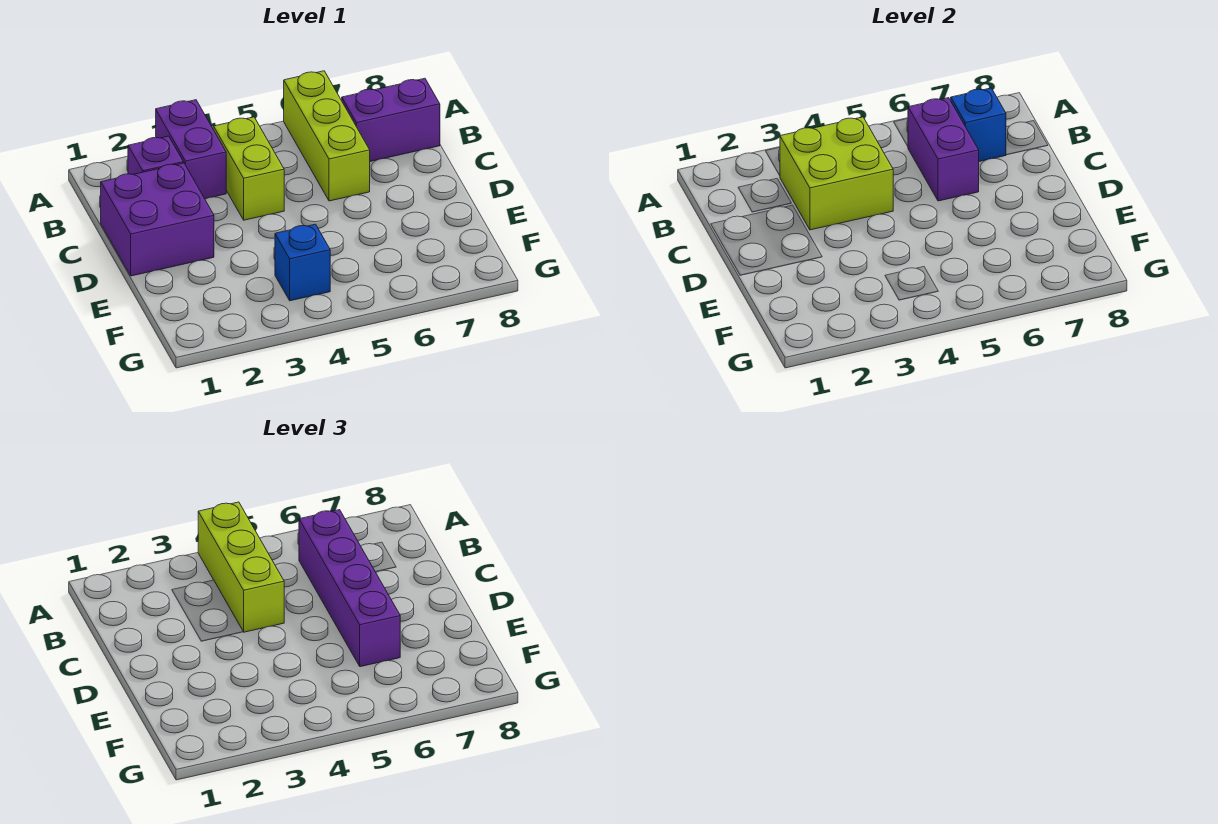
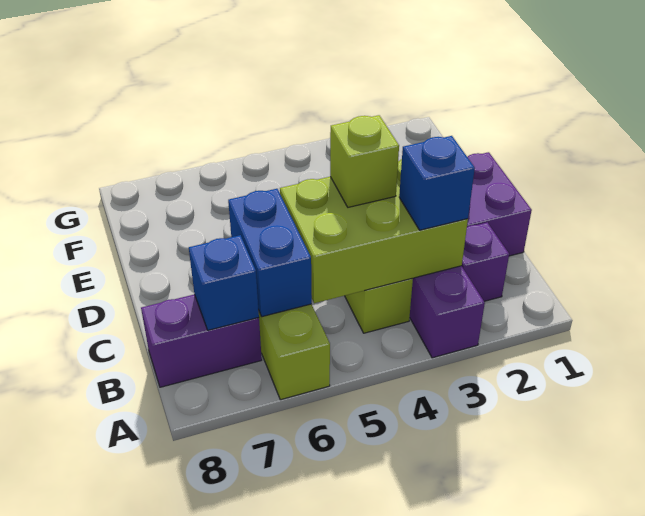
lime 1x3 brick [198,502,284,632] -> lime 1x1 brick [330,115,399,207]
lime 2x2 brick [780,117,893,230] -> lime 2x3 brick [280,159,468,303]
purple 1x2 brick [908,98,979,201] -> blue 1x2 brick [228,189,312,317]
purple 1x4 brick [299,510,400,667] -> none
blue 1x1 brick [275,224,330,301] -> blue 1x1 brick moved to [399,136,475,230]

